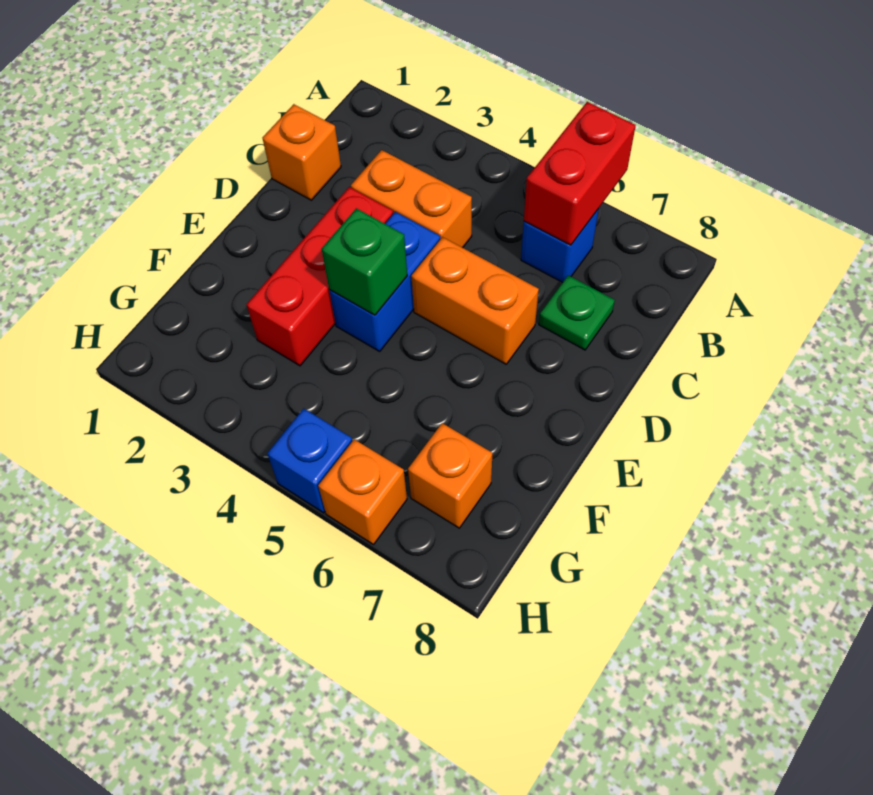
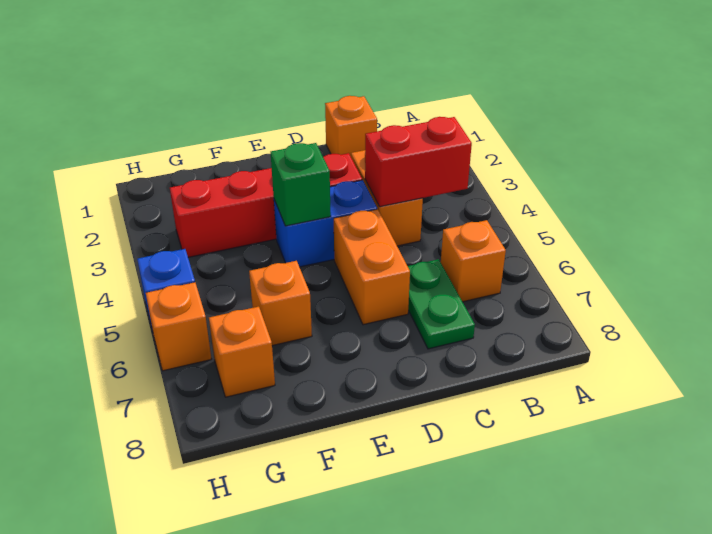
red 1x2 brick [524,102,636,245] -> red 1x2 brick moved to [365,117,472,207]
blue 1x1 brick [521,209,599,283] -> orange 1x1 brick [441,220,506,302]
green 1x1 plate [539,275,615,350] -> green 1x2 plate [408,259,475,349]
red 1x3 brick [246,187,393,366] -> red 1x4 brick [170,153,362,257]
none -> orange 1x1 brick [249,261,312,346]

